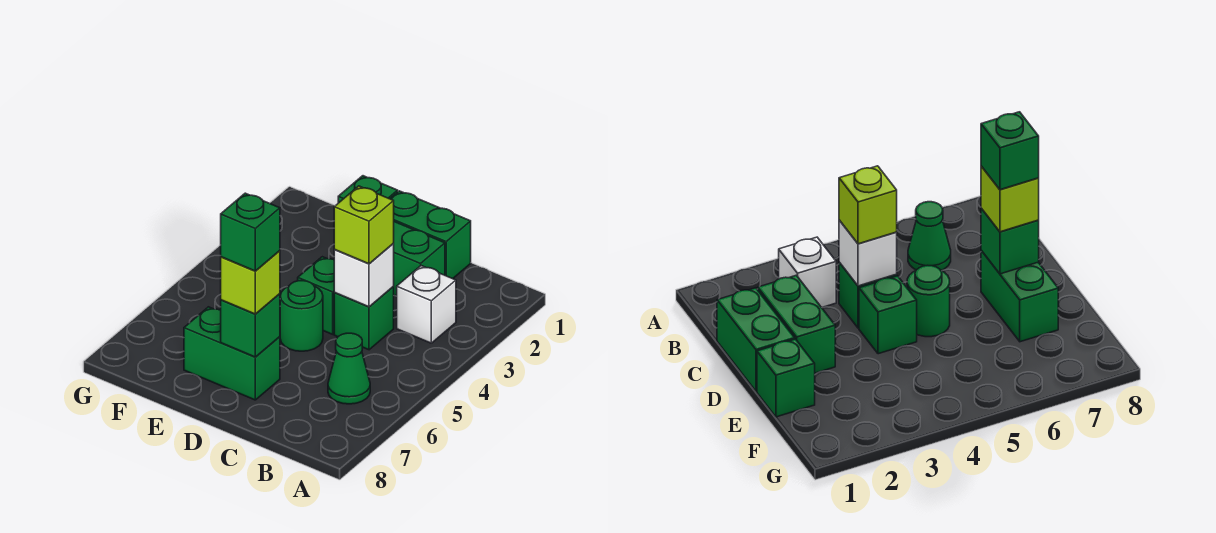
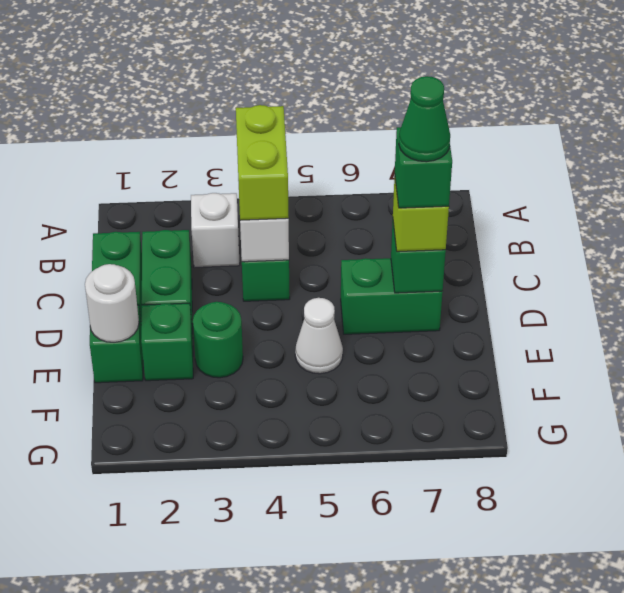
green 1x1 cone [328,333,370,404] -> green 1x1 cone moved to [399,76,450,162]
lime 1x1 brick [334,186,394,264] -> lime 1x2 brick [236,105,289,220]
green 1x1 brick [298,257,335,334] -> green 1x1 brick moved to [141,303,193,381]
green 1x1 round brick [280,281,323,351] -> green 1x1 round brick moved to [193,302,243,378]
green 1x2 brick [184,307,280,400] -> green 1x2 brick turned to [341,258,443,334]
none -> white 1x1 round brick [85,264,139,342]
none -> white 1x1 cone [295,298,343,374]

